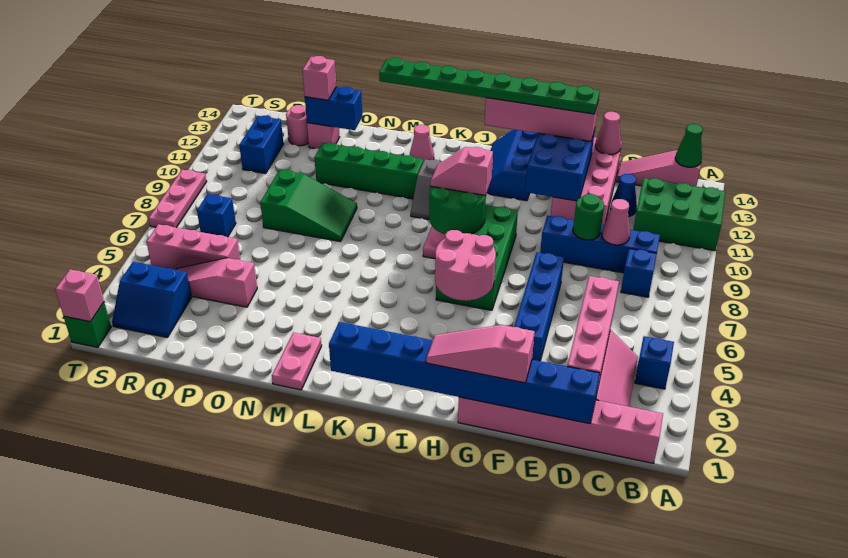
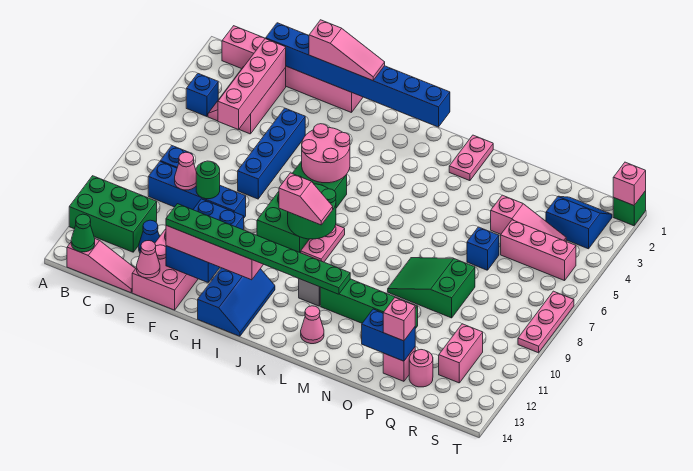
blue 1x1 brick [197,194,236,237] -> blue 1x1 brick moved to [467,227,499,270]
blue 1x2 brick [239,116,283,174] -> pink 1x2 brick [439,324,483,383]

